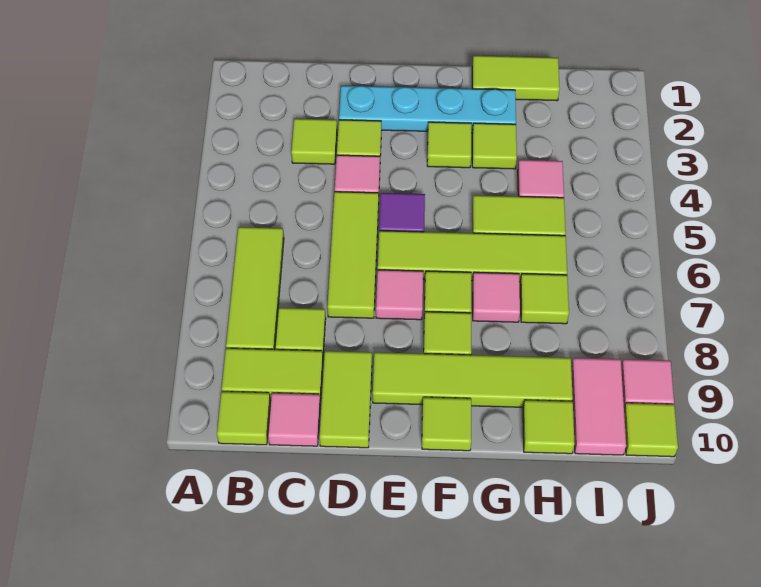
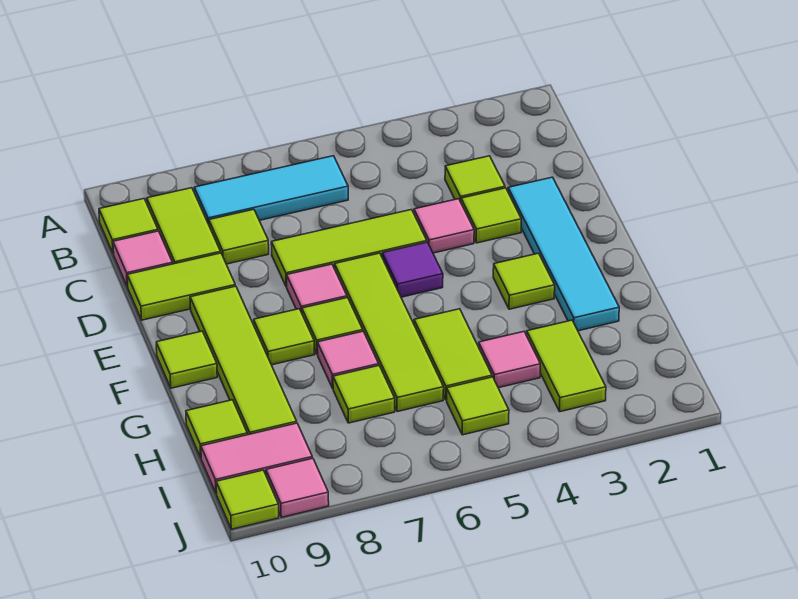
lime 1x3 tile [226,227,284,350] -> cyan 1x3 tile [194,156,348,224]
cyan 1x4 plate [339,86,516,133] -> cyan 1x4 tile [508,177,619,331]
lime 1x2 tile [472,56,560,101] -> lime 1x2 tile moved to [527,320,606,412]
lime 1x1 tile [472,123,517,169] -> lime 1x1 tile moved to [447,377,509,435]

